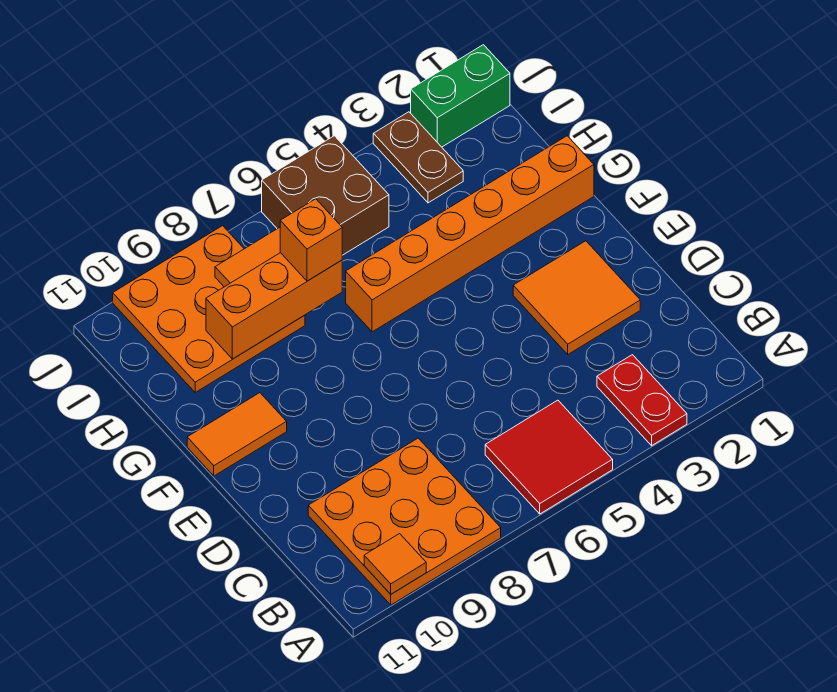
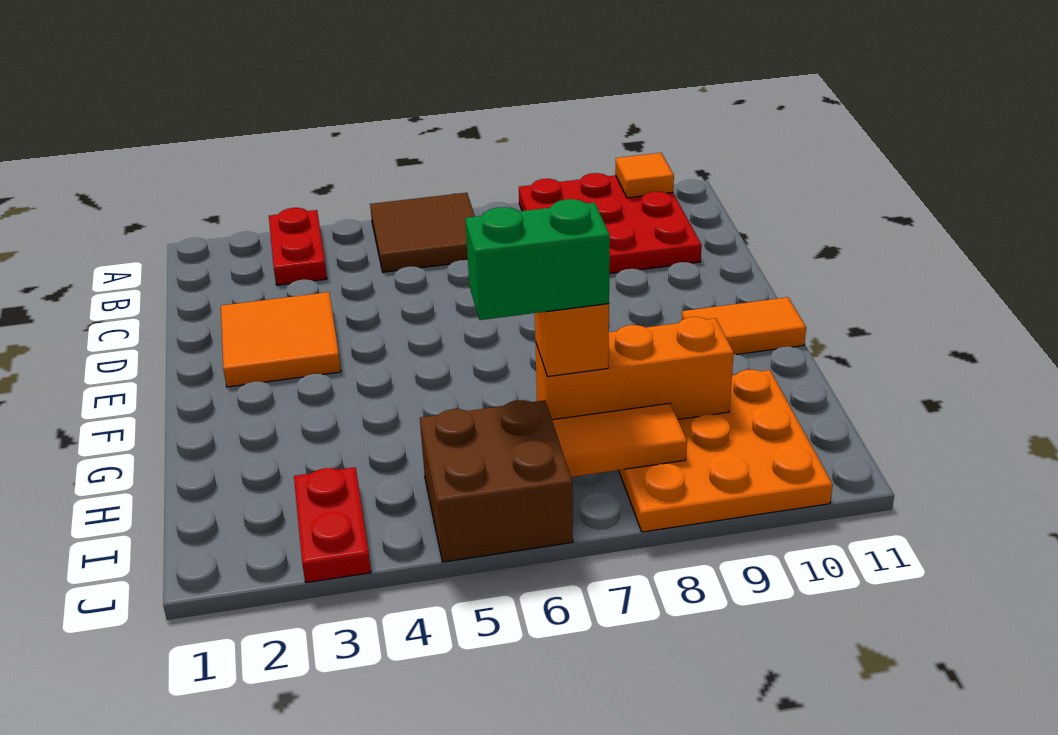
red 2x2 tile [485,400,613,514] -> brown 2x2 tile [370,193,475,272]
orange 3x3 plate [308,438,501,605] -> red 3x3 plate [519,173,702,274]
orange 1x6 brick [346,136,594,332] -> none
brown 1x2 plate [373,112,463,203] -> red 1x2 plate [294,467,371,583]
green 1x2 brick [411,45,510,147] -> green 1x2 brick moved to [465,199,610,320]

